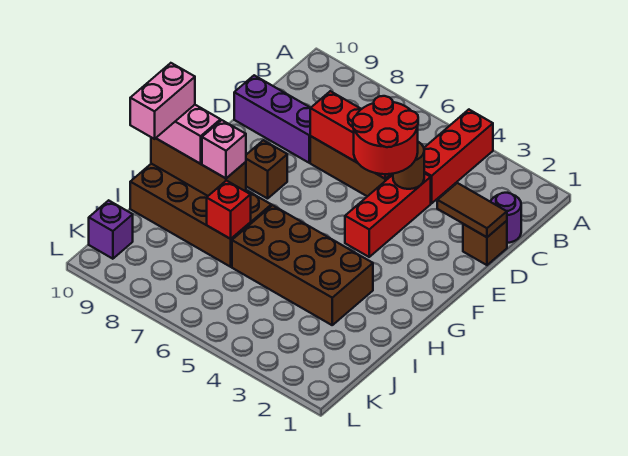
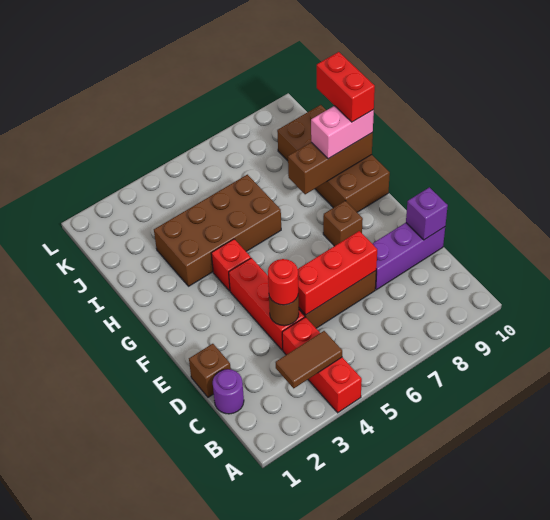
brown 1x2 tile [437,183,507,237] -> brown 1x2 tile moved to [276,331,342,388]
red 2x2 round brick [353,96,418,174] -> red 1x1 round brick [268,259,298,305]
brown 2x4 brick [130,164,271,267] -> brown 2x4 brick turned to [277,105,390,212]
pink 1x1 brick [202,120,246,178] -> none
pink 1x2 brick [130,63,195,139] -> red 1x2 brick [317,52,375,122]
red 1x1 brick [207,181,251,239] -> red 1x1 brick moved to [211,239,251,291]
purple 1x1 brick [89,200,133,259] -> purple 1x1 brick moved to [406,187,448,240]

